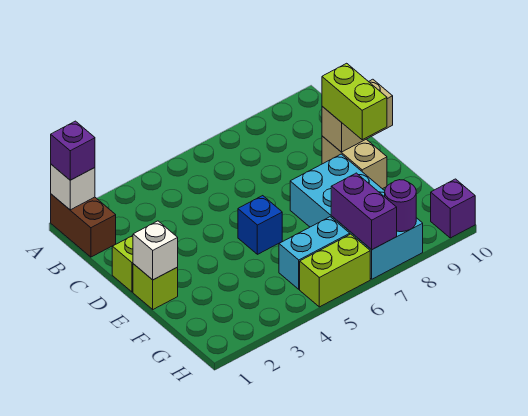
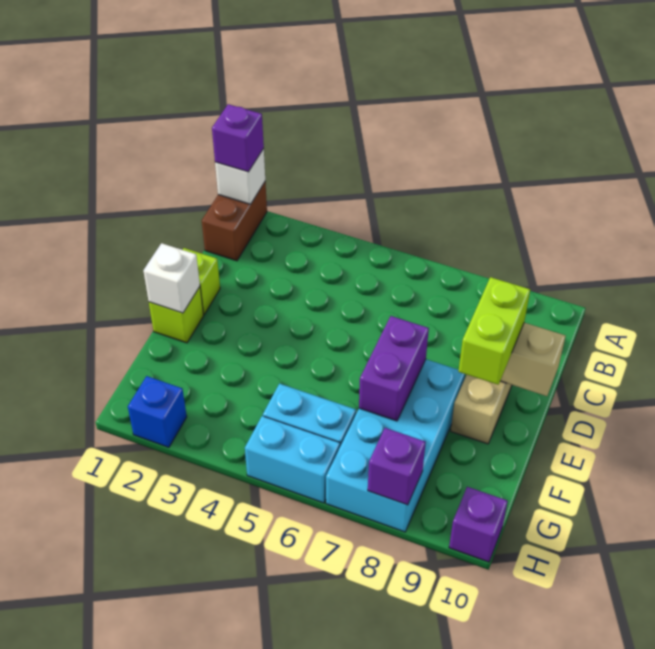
blue 1x1 brick [238,196,282,254] -> blue 1x1 brick moved to [128,376,187,447]
purple 1x2 brick [331,173,397,250] -> purple 1x2 brick moved to [359,316,429,421]
lime 1x2 brick [300,234,370,307] -> cyan 1x2 brick [245,416,340,503]
purple 1x1 round brick [385,180,416,232] -> purple 1x1 brick [368,428,426,505]

